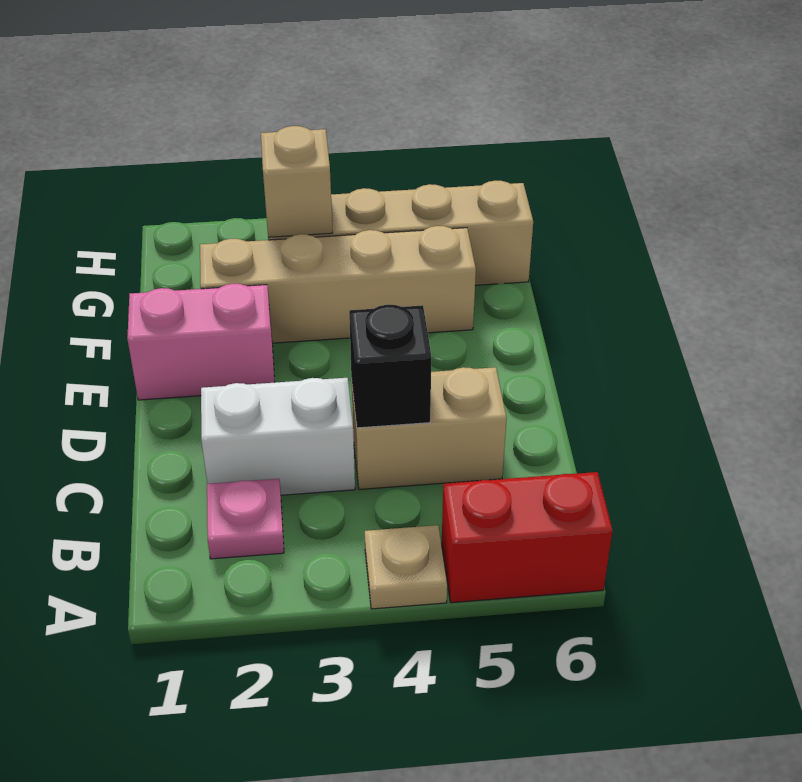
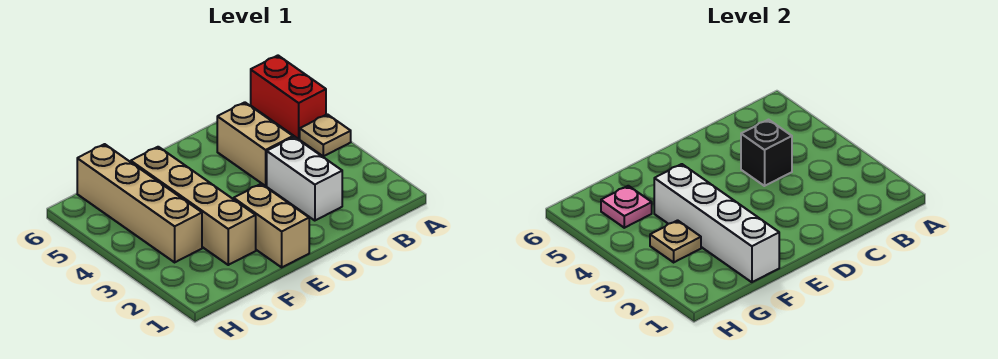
pink 1x1 plate [207,479,284,559] -> pink 1x1 plate moved to [601,186,652,228]
pink 1x2 brick [127,284,274,400] -> tan 1x2 brick [234,184,309,267]
none -> white 1x4 brick [654,164,779,282]
tan 1x1 brick [261,126,333,237] -> tan 1x1 plate [650,220,701,262]

